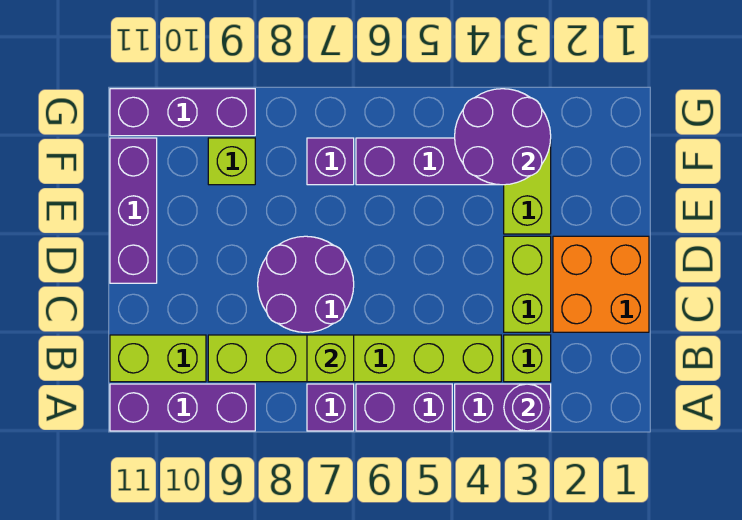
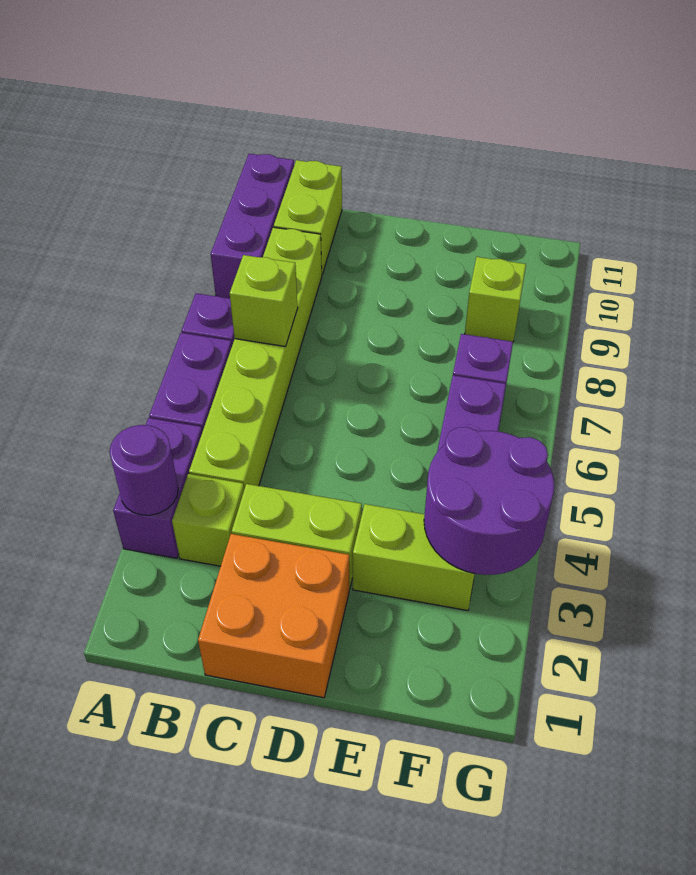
purple 2x2 round brick [258,236,354,332] -> none
purple 1x3 brick [110,138,157,283] -> none
purple 1x3 brick [110,89,255,136] -> none

